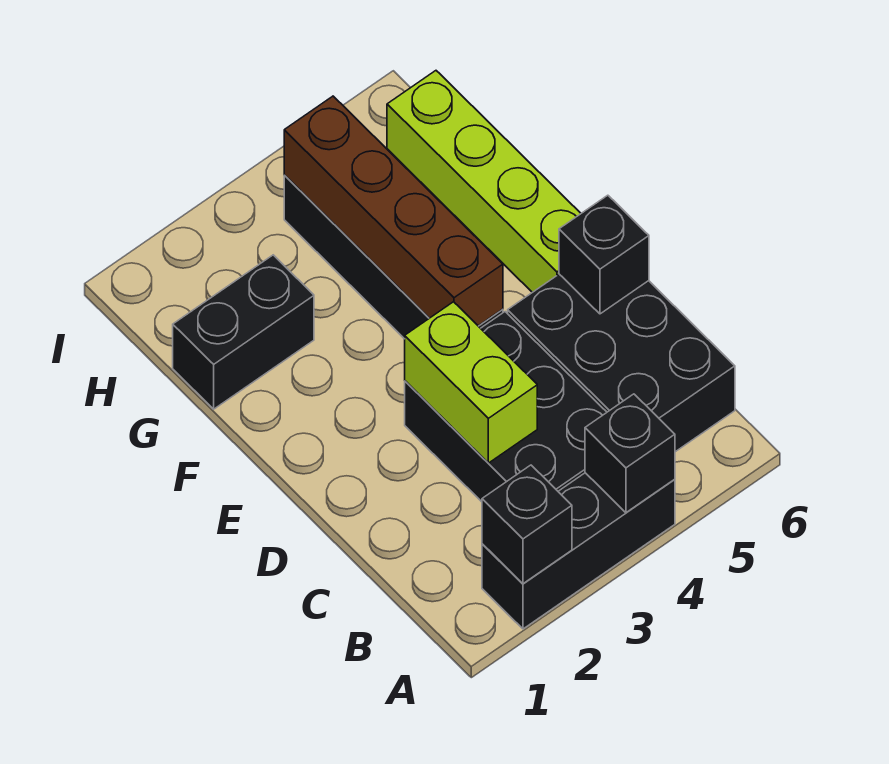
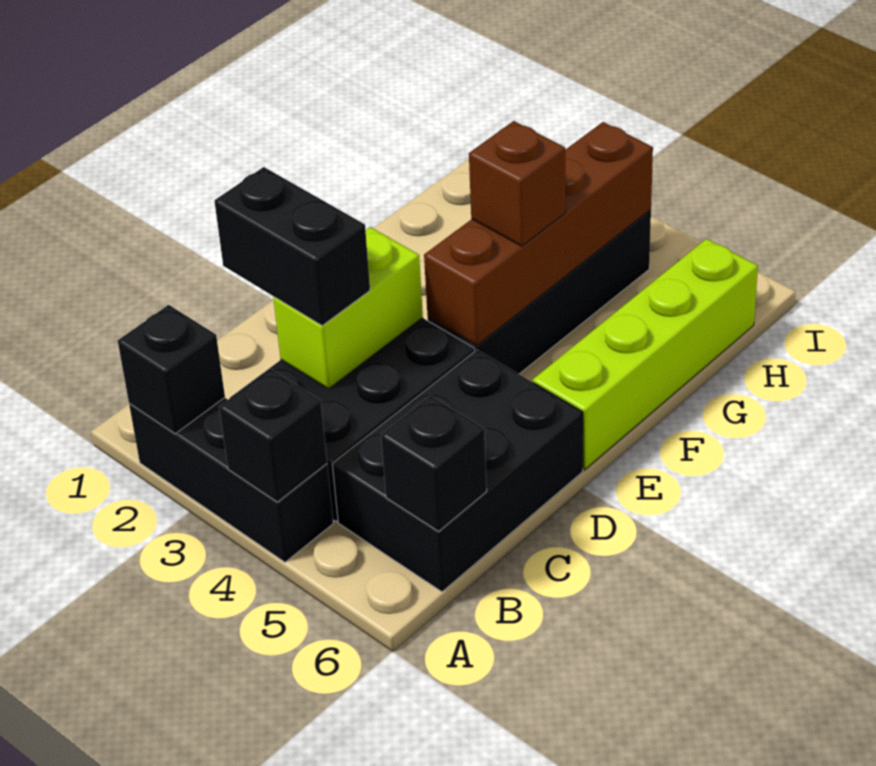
black 1x1 brick [559,195,649,314] -> black 1x1 brick moved to [381,396,487,531]
none -> brown 1x1 brick [469,121,565,246]
black 1x2 brick [173,255,314,409] -> black 1x2 brick moved to [214,167,370,326]

